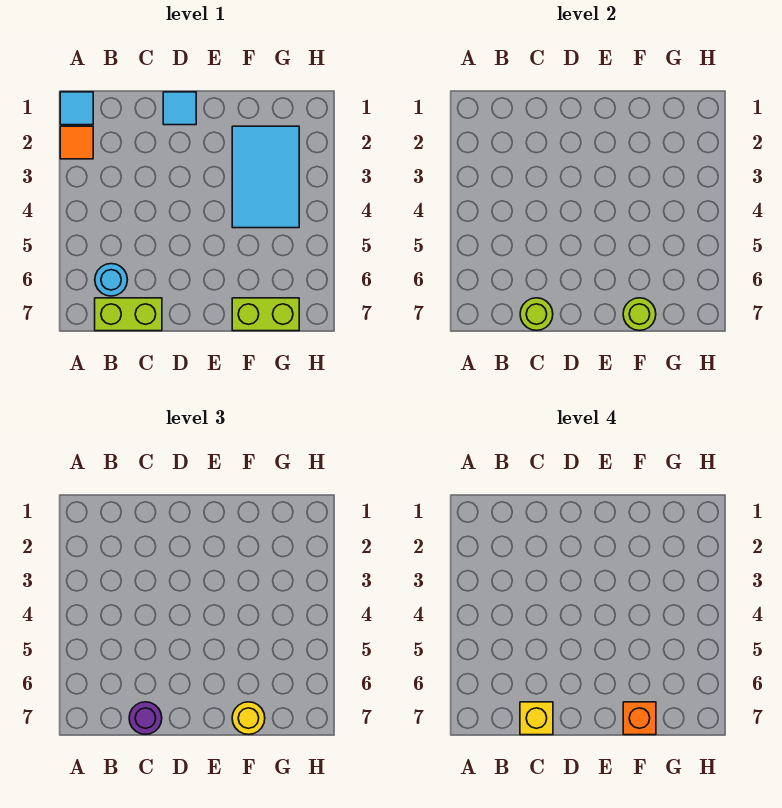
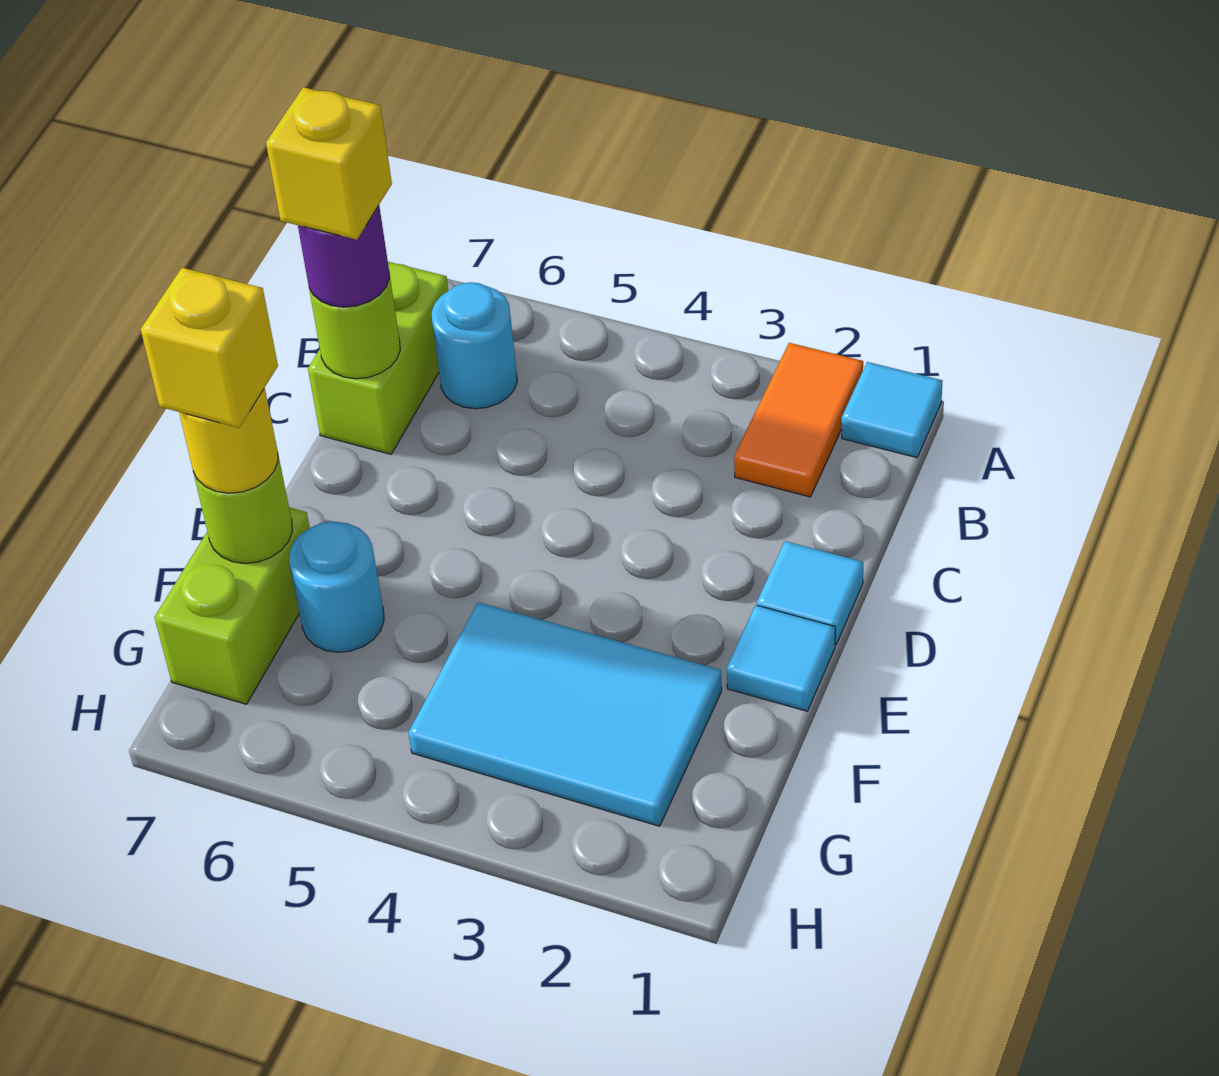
orange 1x1 tile [60,126,93,159] -> orange 1x2 tile [734,343,863,497]
none -> cyan 1x1 tile [727,605,835,711]
none -> cyan 1x1 round brick [289,521,384,652]
orange 1x1 brick [623,702,656,735] -> yellow 1x1 brick [141,268,278,428]

